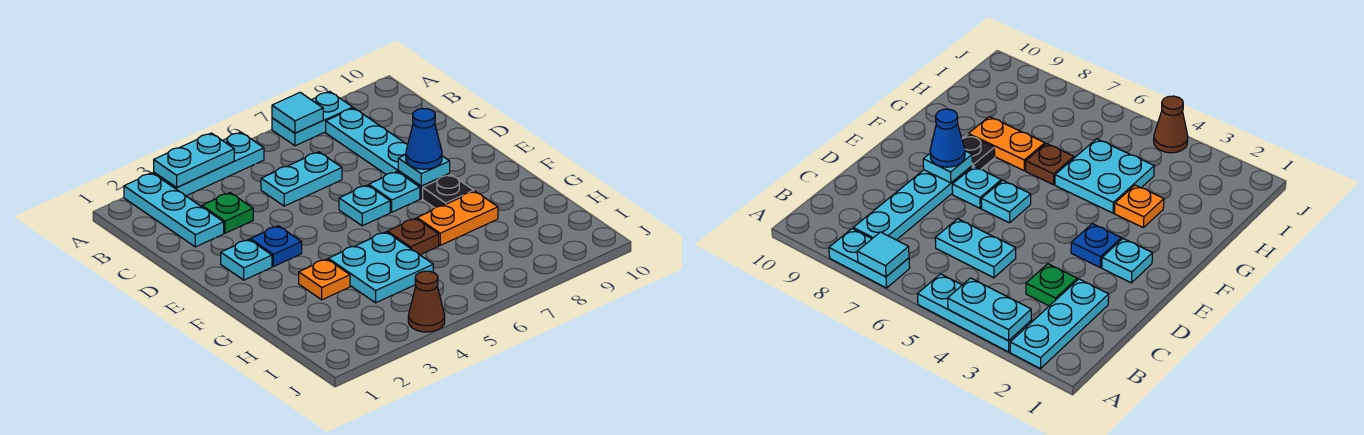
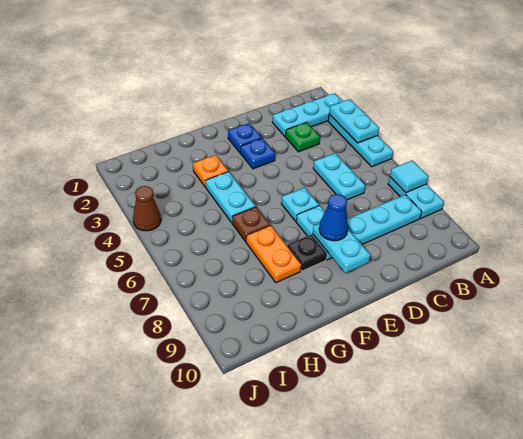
cyan 1x1 plate [221,239,272,280] -> blue 1x1 plate [228,123,262,152]
cyan 1x1 plate [398,155,450,186] -> cyan 1x2 plate [313,223,371,273]
cyan 2x2 plate [328,232,433,303] -> cyan 1x2 plate [206,172,256,222]

